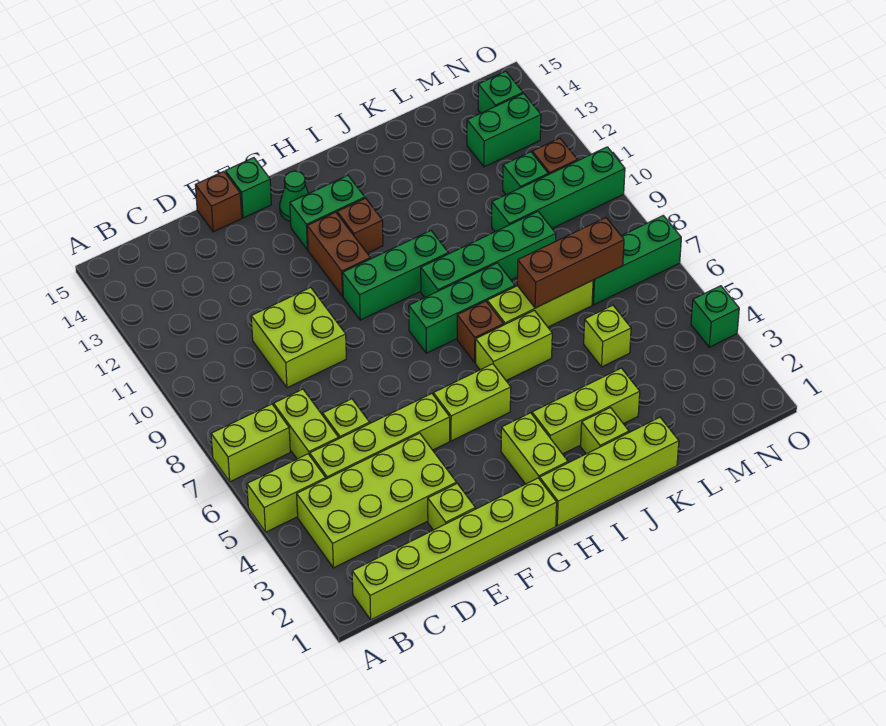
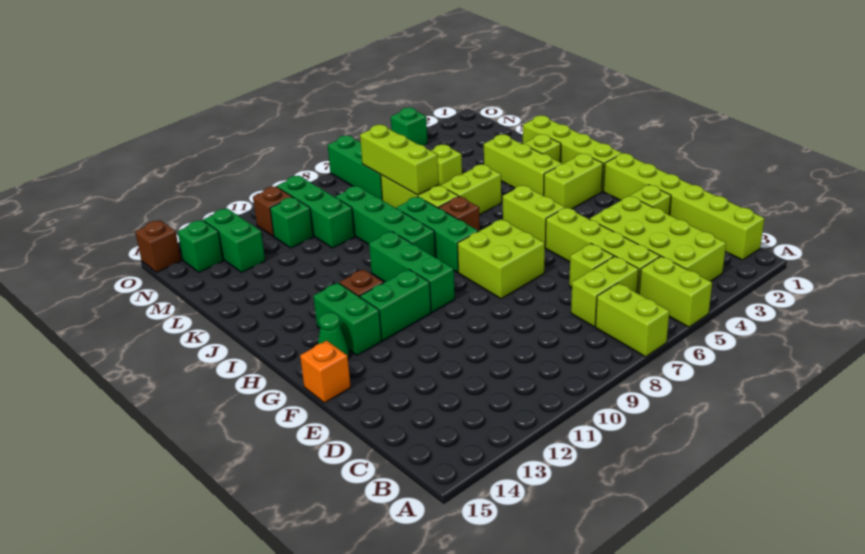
lime 2x2 brick [251,287,346,388] -> lime 2x2 brick moved to [458,219,545,299]
brown 1x1 brick [195,171,242,232] -> brown 1x1 brick moved to [135,220,181,272]
green 1x1 brick [225,158,271,218] -> orange 1x1 brick [300,341,351,403]
brown 1x2 brick [307,212,370,297] -> green 1x2 brick [360,269,431,340]
lime 1x2 brick [476,310,552,380] -> lime 1x2 brick turned to [441,165,501,215]
brown 1x3 brick [517,218,624,308] -> lime 1x3 brick [360,125,439,195]
green 1x4 brick [492,147,625,232] -> green 1x3 brick [277,176,355,248]

